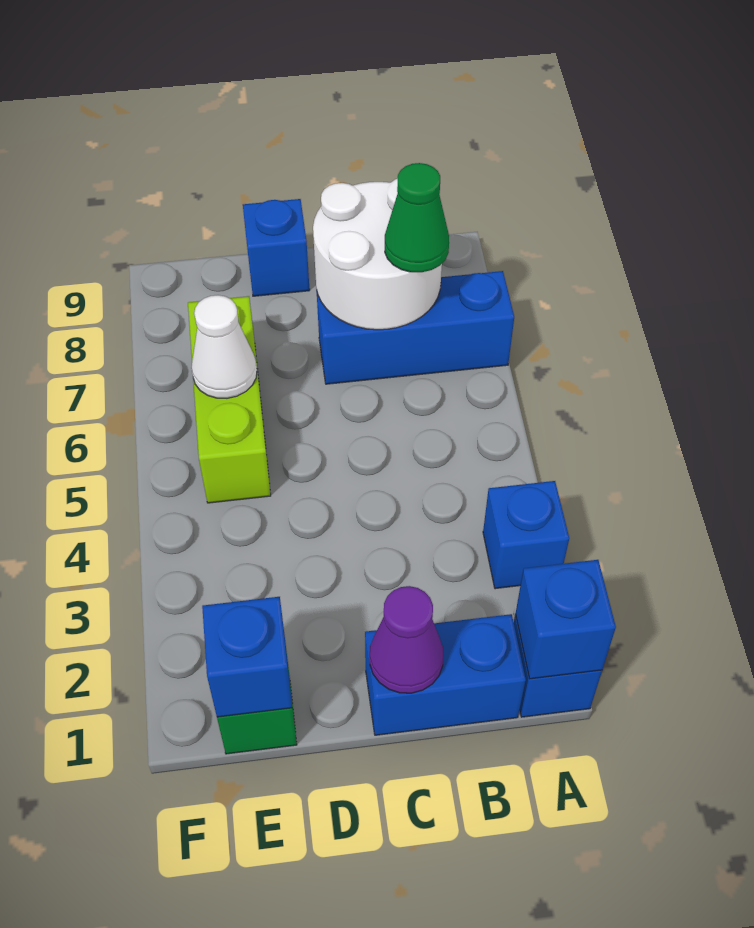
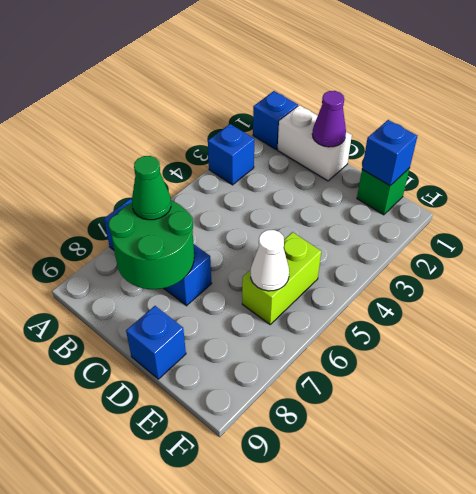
blue 1x1 brick [516,560,616,679] -> none
blue 1x2 brick [365,614,526,735] -> white 1x2 brick [278,105,352,181]
white 2x2 round brick [313,179,442,330] -> green 2x2 round brick [109,201,194,289]
lime 1x3 brick [188,296,271,503] -> lime 1x2 brick [242,232,321,324]

